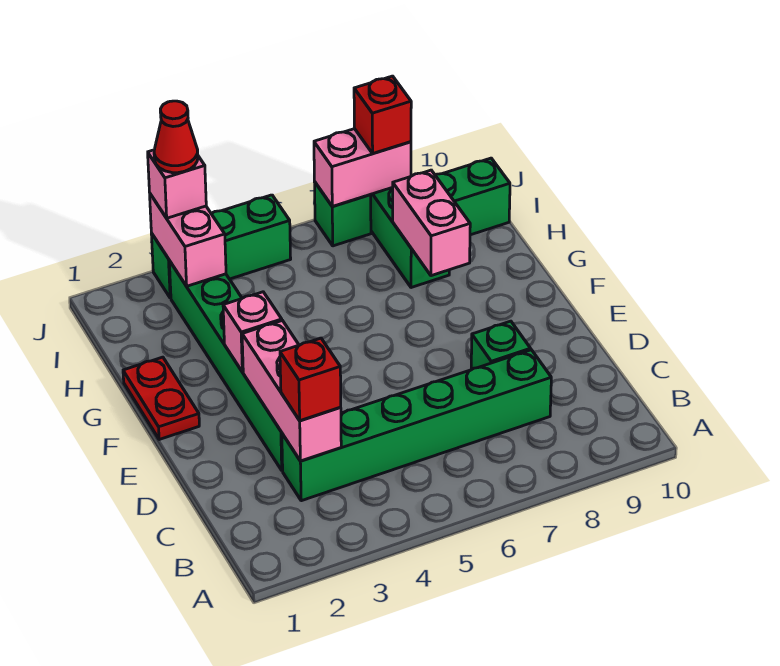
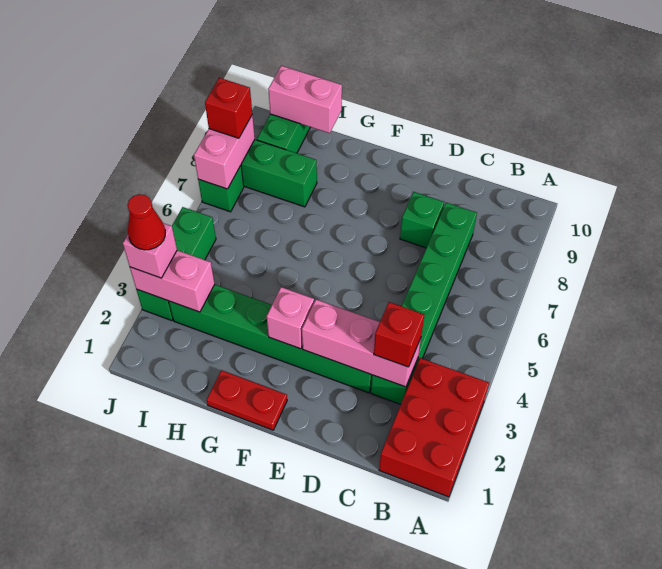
none -> red 2x3 brick [379,358,489,497]
pink 1x2 brick [393,170,470,276] -> pink 1x2 brick moved to [268,66,342,133]

